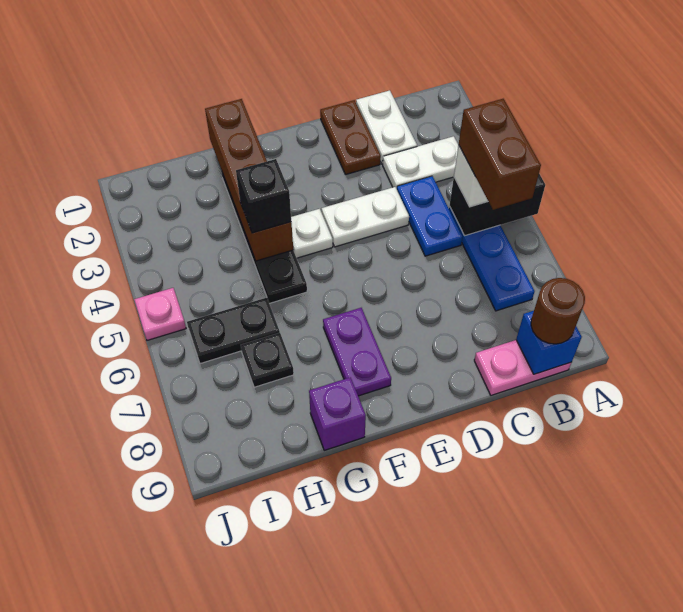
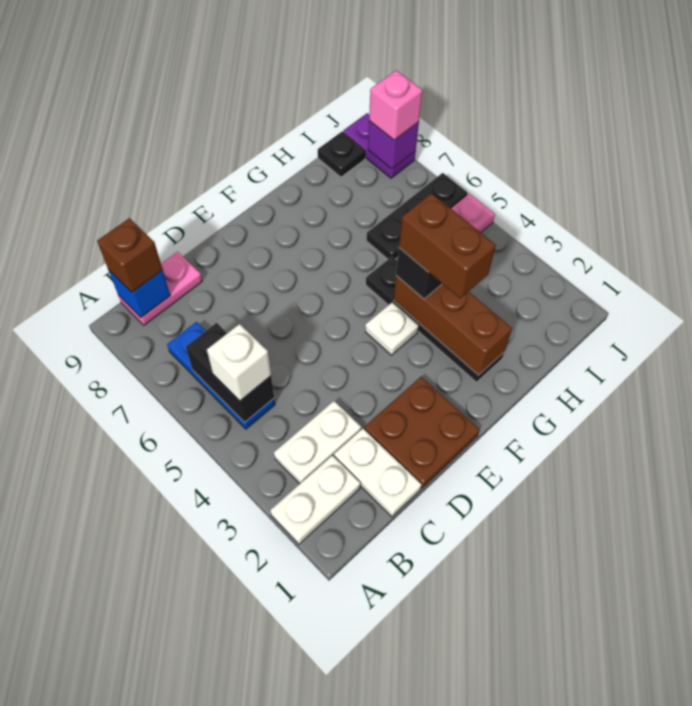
black 1x2 brick [450,174,545,236] -> black 1x2 brick turned to [186,323,274,423]
brown 1x2 brick [459,99,541,210] -> brown 1x2 brick moved to [399,193,496,298]
brown 1x1 round brick [531,278,585,344] -> brown 1x1 brick [97,218,163,292]
blue 1x2 plate [397,176,462,256] -> none
brown 1x2 plate [320,100,381,175] -> brown 2x2 plate [364,377,480,488]
white 1x2 plate [322,187,409,247] -> white 1x2 plate moved to [270,455,361,544]
purple 1x2 plate [323,308,391,396] -> purple 1x2 plate moved to [343,113,416,178]
brown 1x4 brick [205,99,293,261] -> brown 1x3 brick [394,276,512,375]
purple 1x1 brick [309,377,366,450] -> purple 1x1 brick moved to [368,121,419,169]
black 1x2 plate [187,298,280,364] -> black 1x3 plate [366,173,468,259]
black 1x1 plate [241,333,294,387] -> black 1x1 plate moved to [318,132,365,177]
none -> pink 1x1 brick [369,70,422,140]

